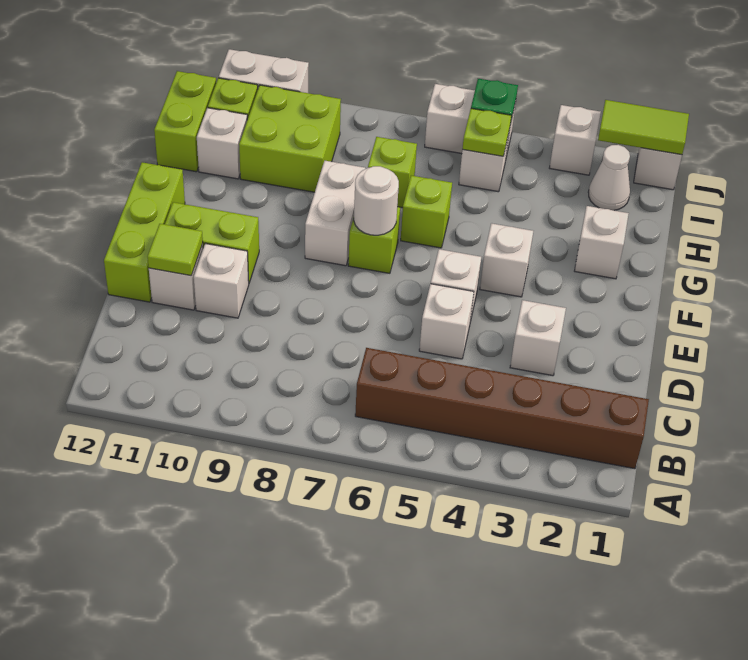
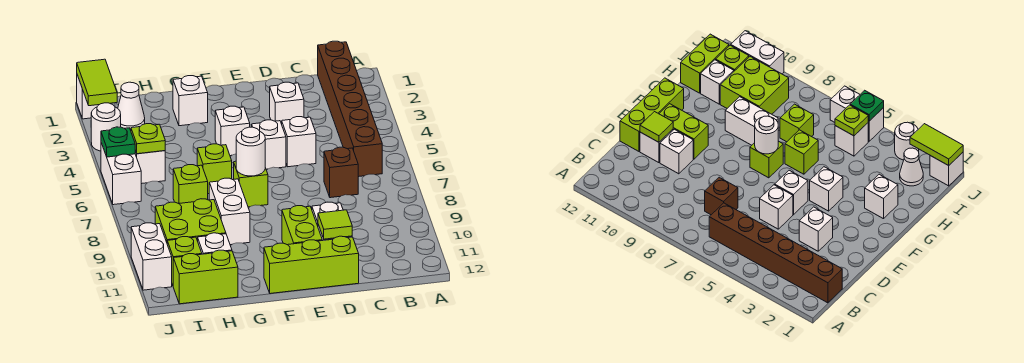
none -> brown 1x1 brick [324,147,358,198]
white 1x2 brick [305,161,365,266] -> white 1x2 brick turned to [209,178,250,245]
white 1x1 brick [550,105,601,175] -> white 1x1 round brick [91,103,121,151]

